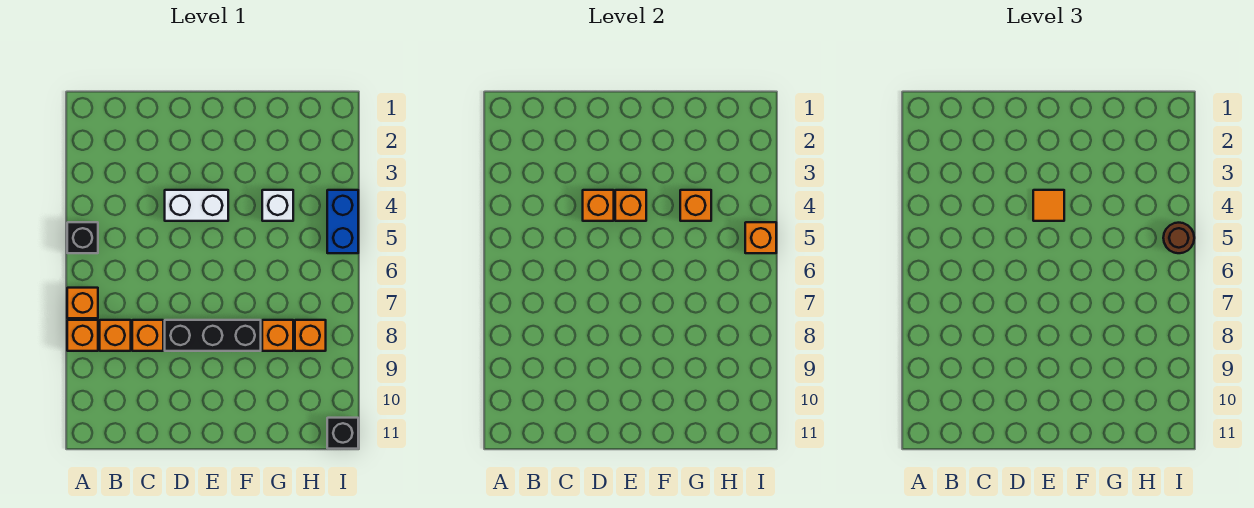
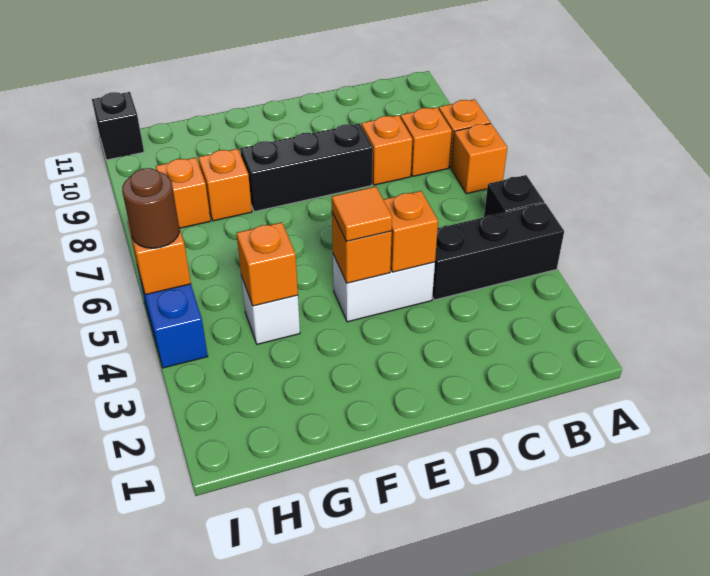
none -> black 1x3 brick [432,203,564,300]

